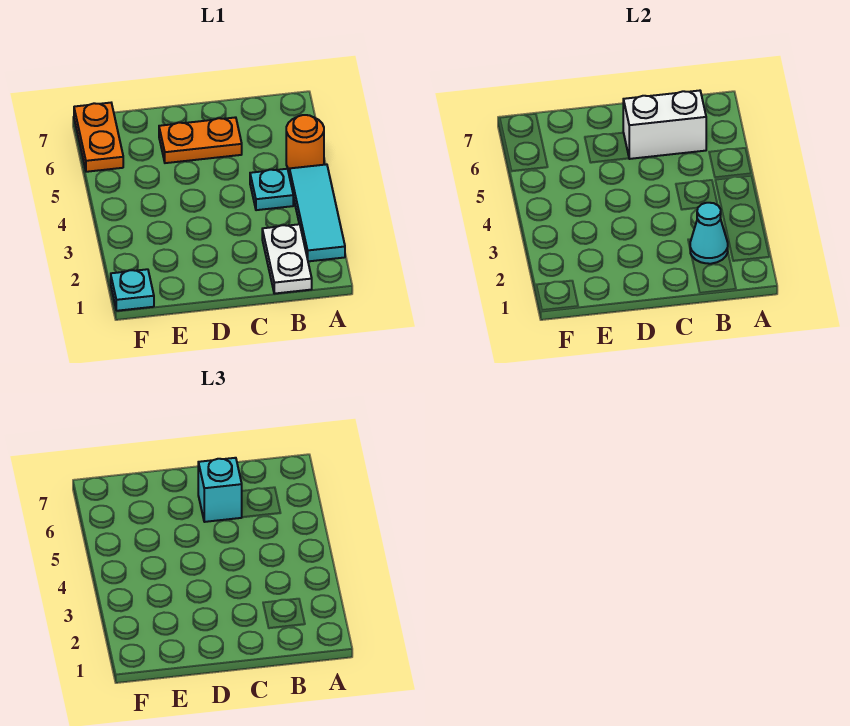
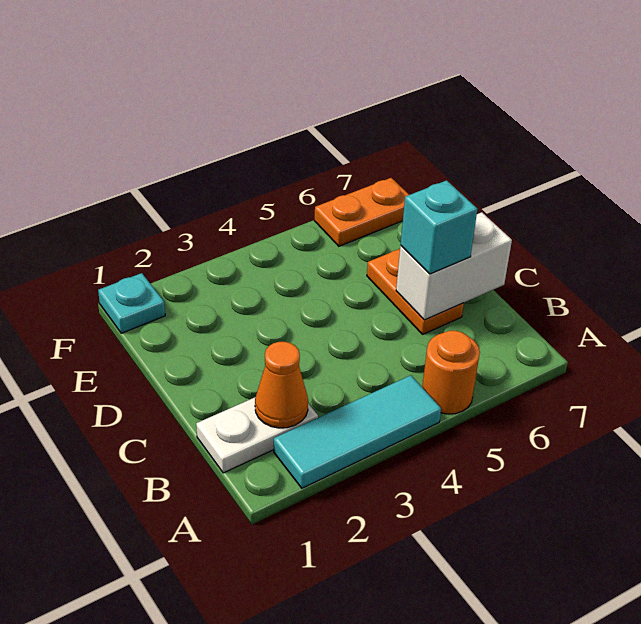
cyan 1x1 cone [690,203,728,264] -> orange 1x1 cone [255,342,308,428]
cyan 1x1 plate [250,169,293,210] -> none
white 1x2 brick [623,91,706,159] -> white 1x2 brick turned to [396,212,512,320]

